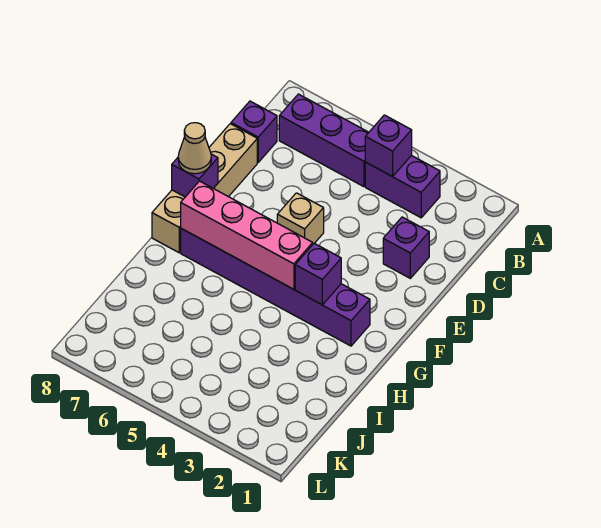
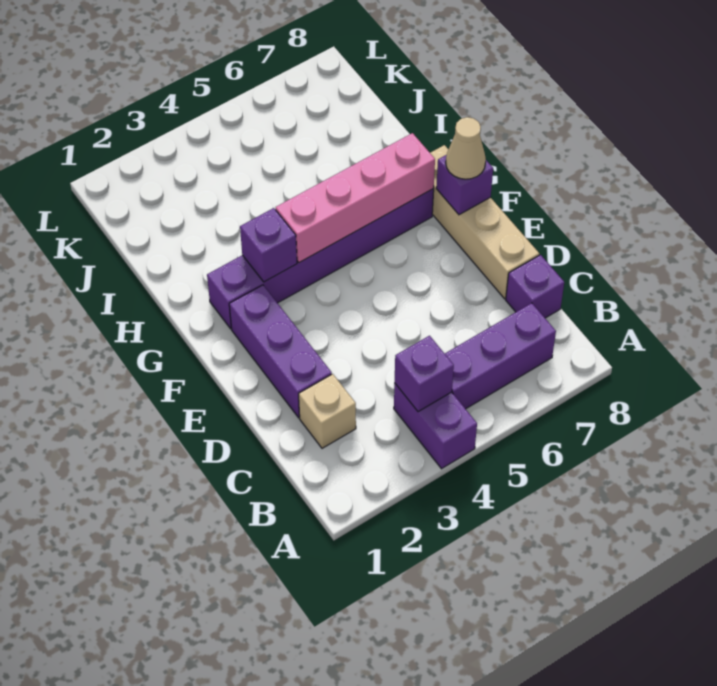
purple 1x2 brick [365,155,440,218] -> purple 1x2 brick turned to [394,383,477,469]
purple 1x1 brick [383,217,429,278] -> purple 1x3 brick [229,285,332,418]
tan 1x1 brick [277,193,324,244] -> tan 1x1 brick moved to [299,374,356,448]

